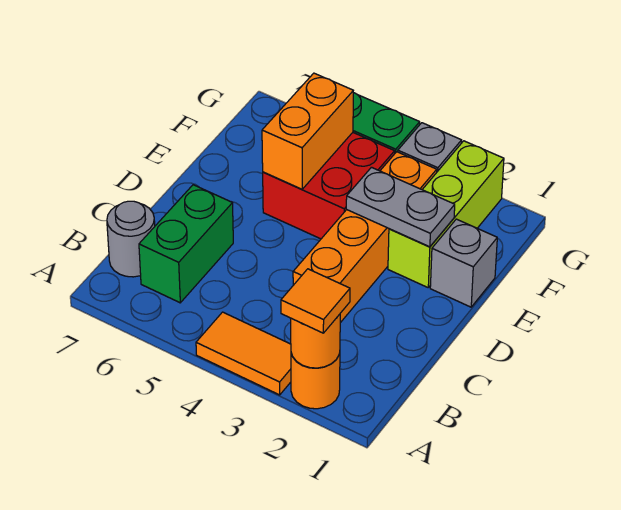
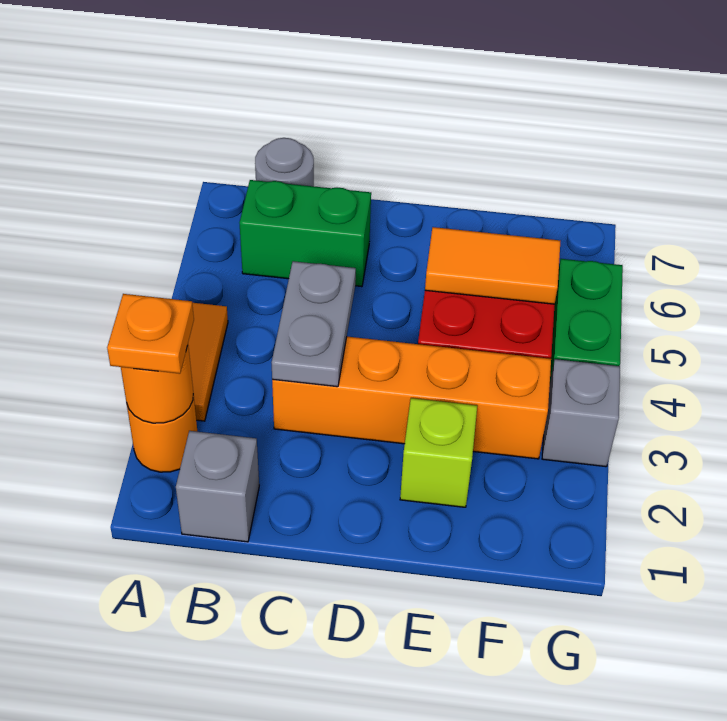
orange 1x1 tile [281,269,350,333] -> orange 1x1 plate [107,294,194,374]
grey 1x1 brick [430,219,497,307] -> grey 1x1 brick moved to [176,431,259,542]
lime 1x3 brick [388,141,504,287] -> lime 1x1 brick [400,398,477,507]
grey 1x2 plate [346,167,455,247] -> grey 1x2 plate moved to [271,261,356,387]
orange 1x2 brick [262,73,353,189] -> orange 1x2 tile [425,227,560,304]

